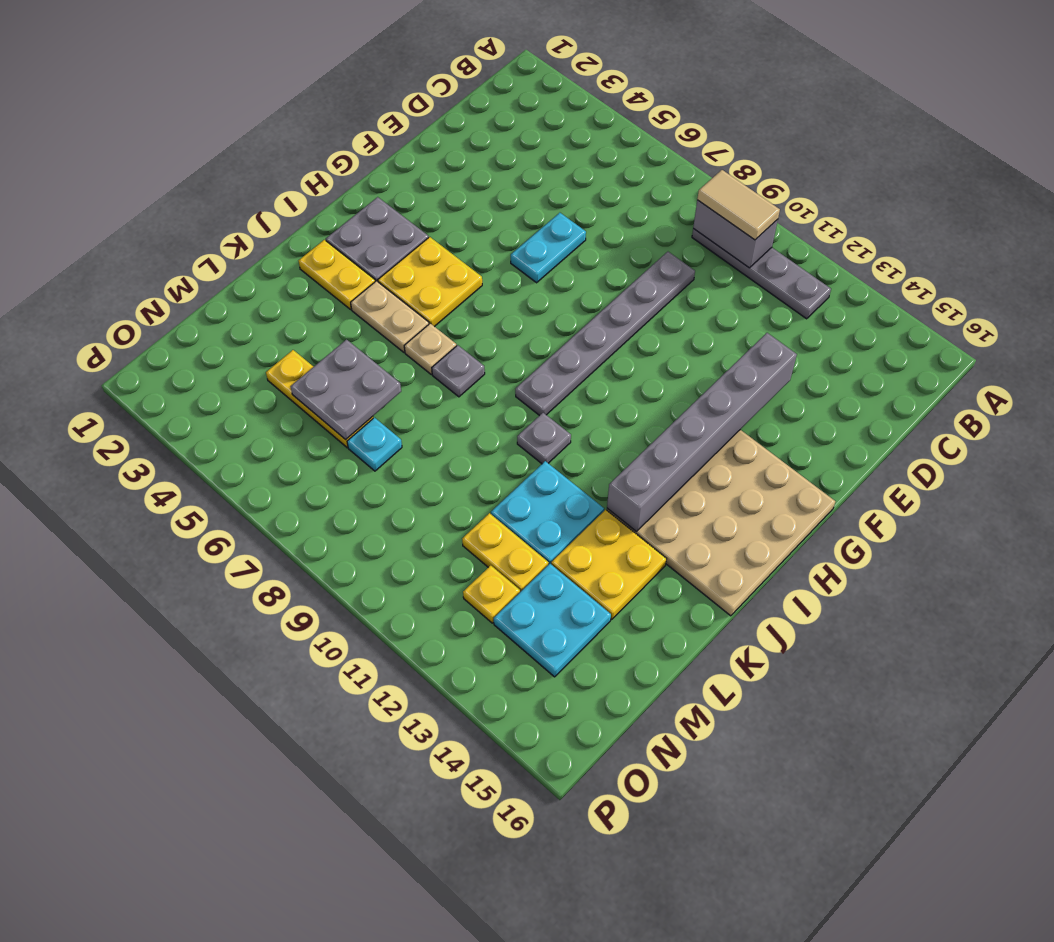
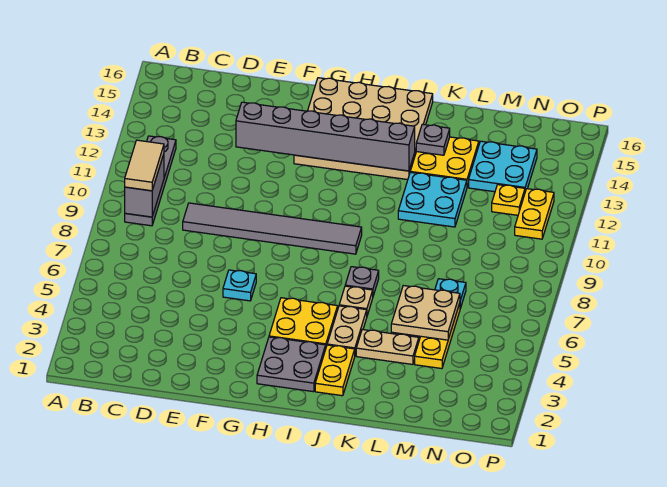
grey 1x6 plate [515,252,695,416] -> grey 1x6 tile [183,203,362,254]
cyan 1x2 plate [511,213,586,283] -> cyan 1x1 plate [223,270,256,301]
grey 1x1 plate [517,413,571,464] -> grey 1x1 plate moved to [416,124,450,155]
none -> tan 1x2 plate [356,330,419,364]
grey 2x2 plate [291,340,401,440] -> tan 2x2 plate [391,286,460,340]
yellow 1x2 plate [462,513,549,592] -> yellow 1x2 plate moved to [515,189,554,239]

